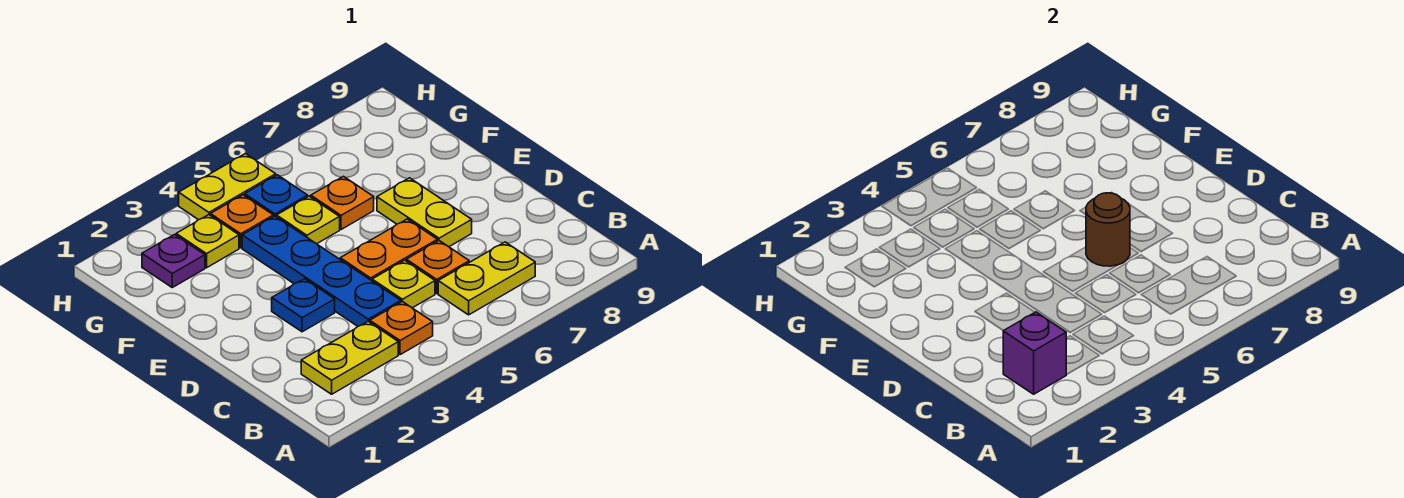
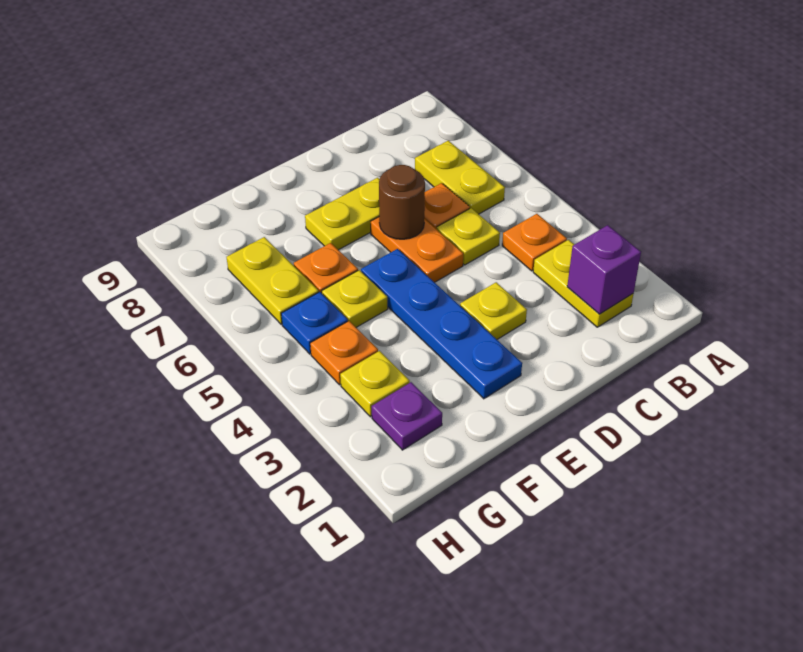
blue 1x4 plate [242,216,401,326] -> blue 1x4 plate turned to [361,249,522,399]
blue 1x1 plate [272,279,335,332] -> yellow 1x1 plate [460,282,527,339]
yellow 1x2 plate [179,154,276,220] -> yellow 1x2 plate moved to [227,237,319,324]

